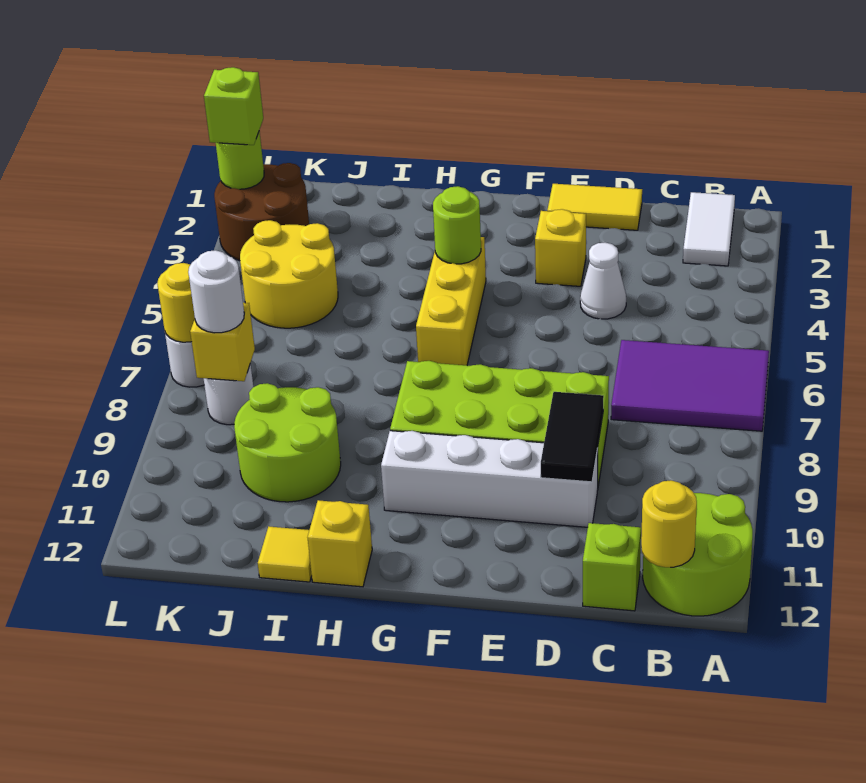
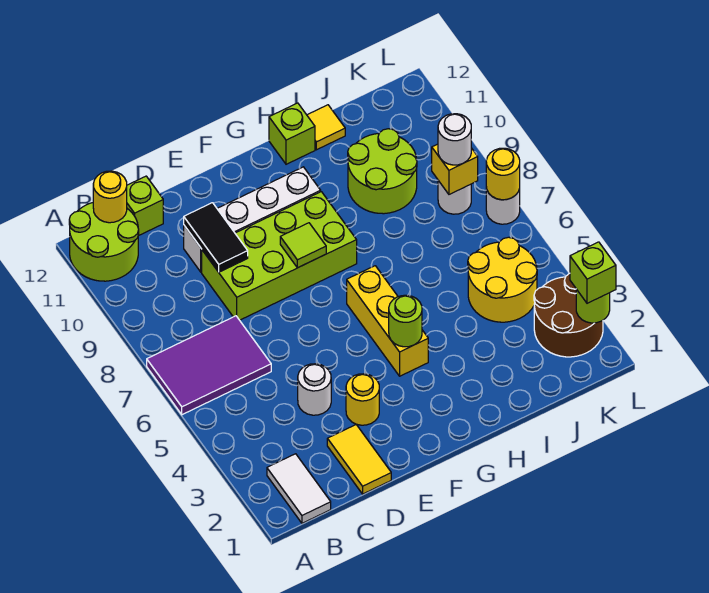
yellow 1x2 tile [547,184,642,230] -> yellow 1x2 tile turned to [327,425,391,494]
white 1x1 cone [580,243,626,319] -> white 1x1 round brick [298,364,331,415]
yellow 1x1 brick [535,209,586,286] -> yellow 1x1 round brick [346,374,379,425]
none -> lime 1x1 tile [280,223,326,268]
yellow 1x1 brick [308,500,372,587] -> lime 1x1 brick [269,103,315,164]

